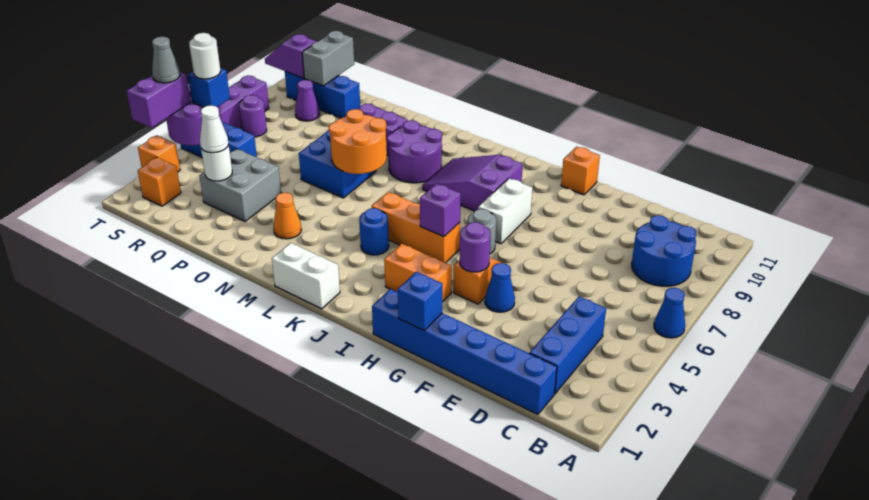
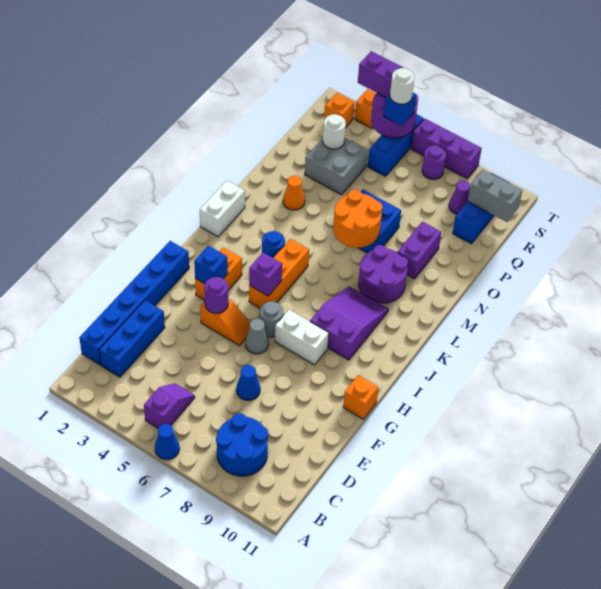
blue 1x3 brick [529,297,606,393] -> blue 1x3 brick turned to [99,300,165,377]
blue 1x1 cone [485,263,515,312] -> blue 1x1 cone moved to [236,365,260,401]
blue 1x1 brick [398,272,442,330] -> blue 1x1 brick moved to [194,246,228,284]
white 1x1 cone [200,105,229,153] -> none
purple 1x2 slope [265,34,317,78] -> purple 1x2 slope moved to [144,383,195,429]
grey 1x1 cone [152,37,180,83] -> grey 1x1 cone moved to [245,319,269,354]

